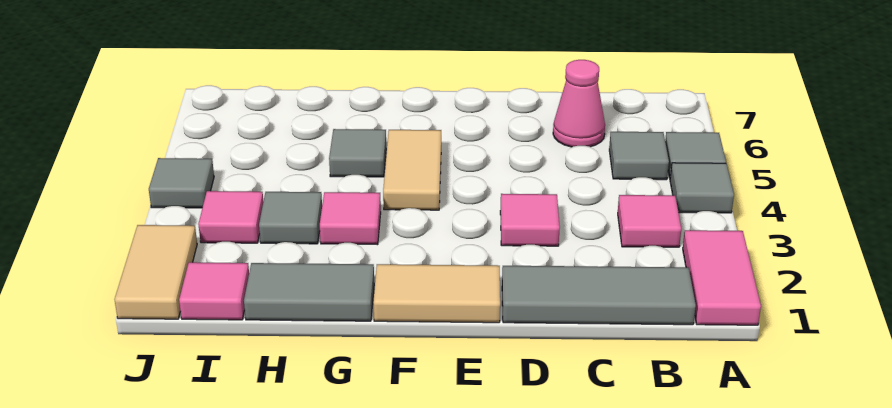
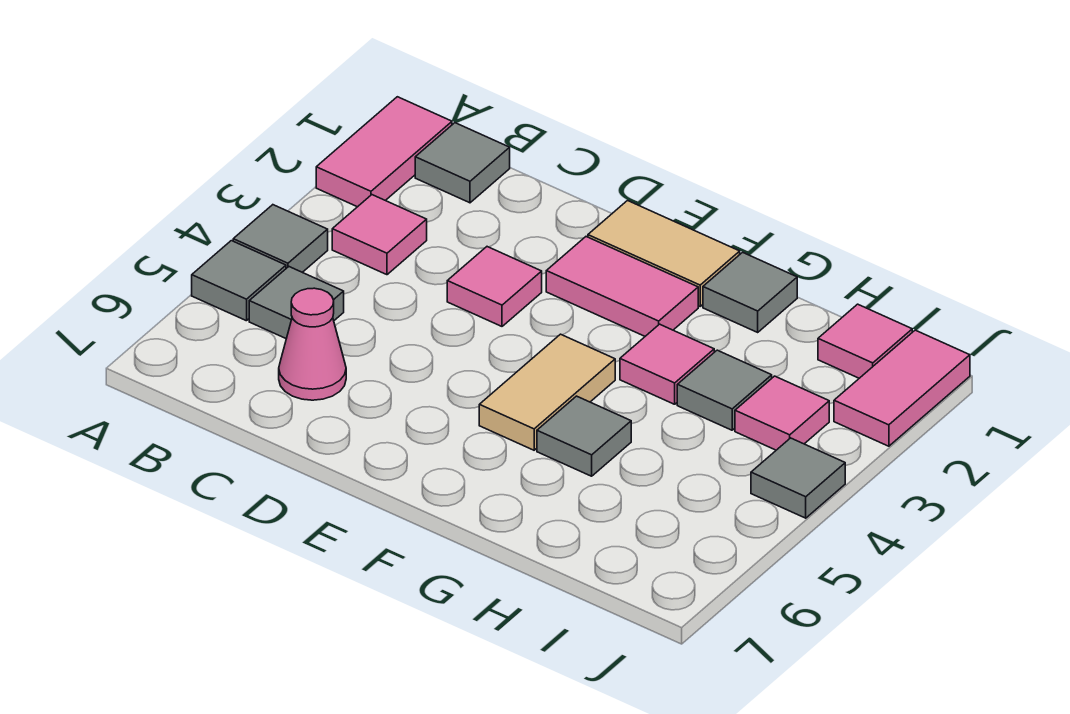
grey 1x3 tile [502,266,696,325] -> grey 1x1 tile [415,123,510,203]
none -> pink 1x2 tile [546,237,698,336]
grey 1x2 tile [244,263,374,321] -> grey 1x1 tile [703,252,797,332]
tan 1x2 tile [115,225,197,319] -> pink 1x2 tile [834,330,970,446]

